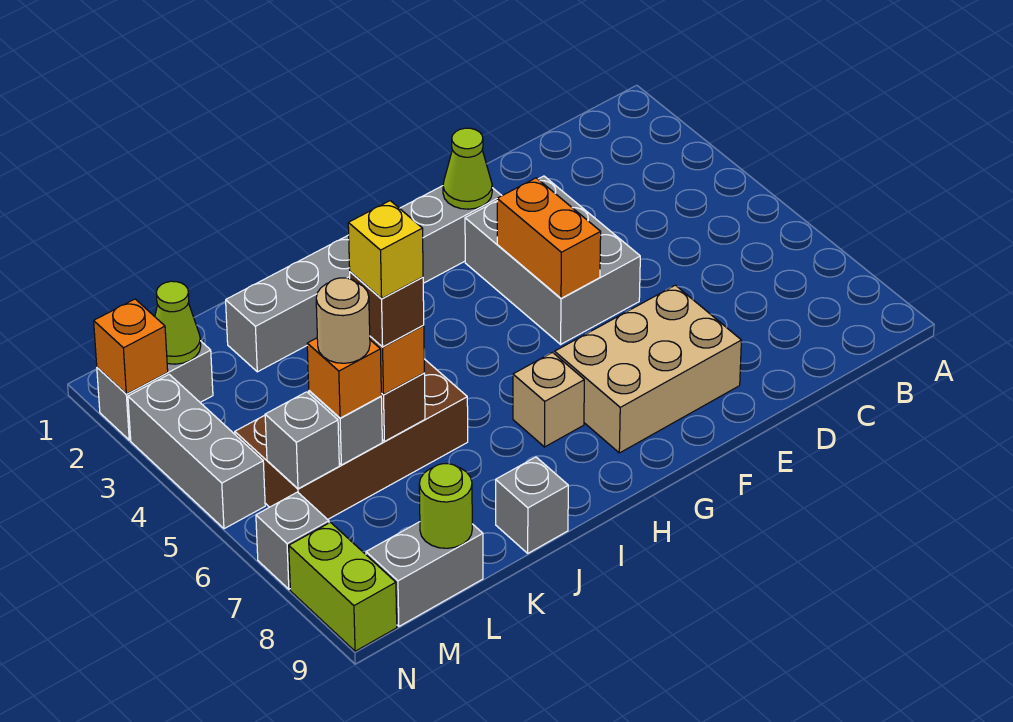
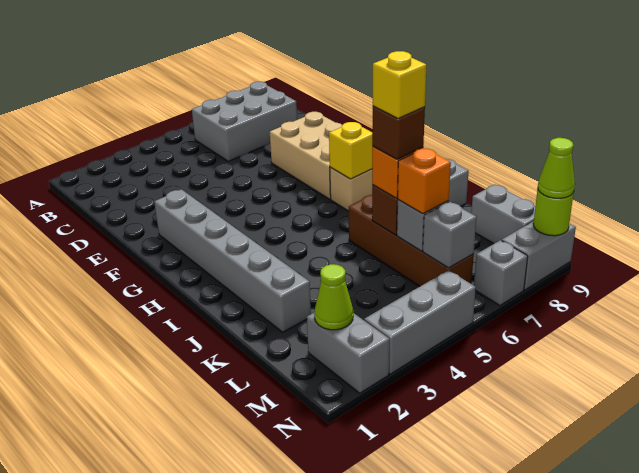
grey 2x3 brick [465,176,640,344] -> grey 2x3 brick moved to [192,82,297,161]
lime 1x1 cone [443,128,492,209] -> lime 1x1 cone moved to [538,138,575,198]
orange 1x2 brick [497,178,601,298] -> none
none -> yellow 1x1 brick [329,122,373,179]
brown 2x4 brick [235,359,468,519] -> brown 1x4 brick [349,195,474,286]
tan 1x1 round brick [316,278,370,363] -> none
lime 1x1 round brick [419,464,472,548] -> lime 1x1 round brick moved to [533,189,574,236]
orange 1x1 brick [94,299,168,394] -> none
lime 1x2 brick [289,522,397,651] -> grey 1x2 brick [502,221,576,290]

